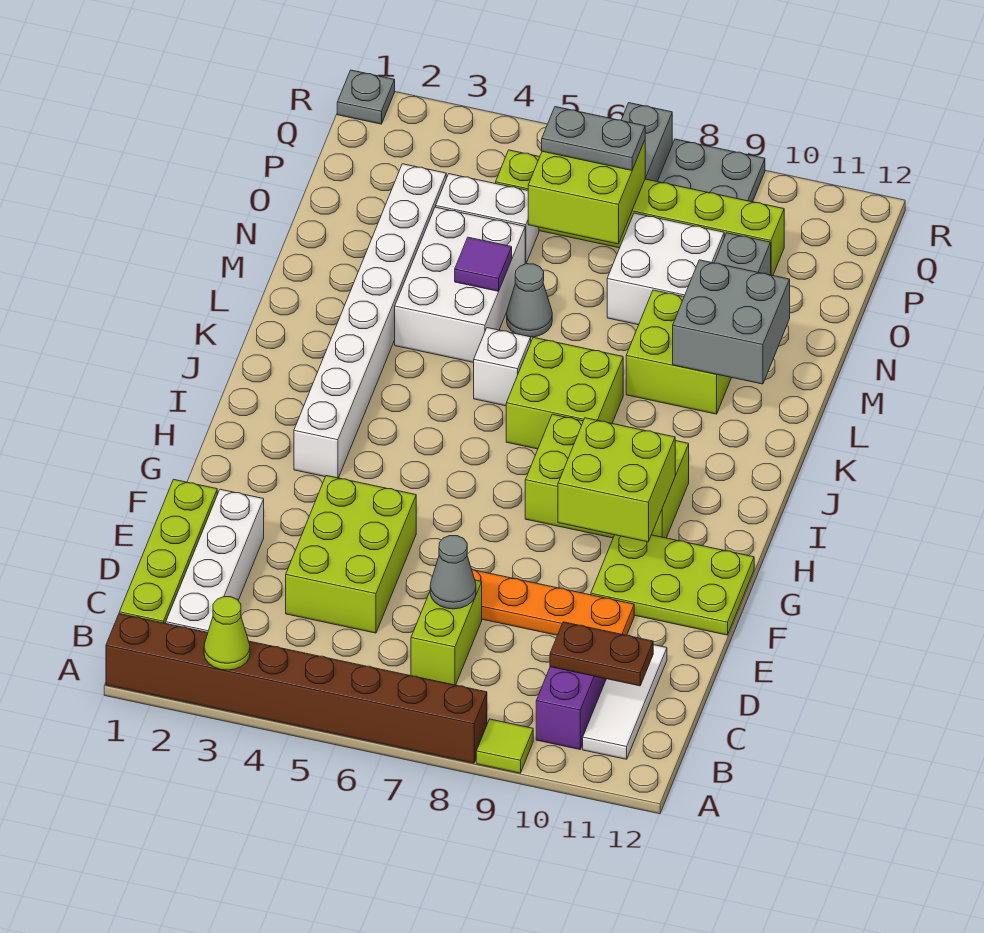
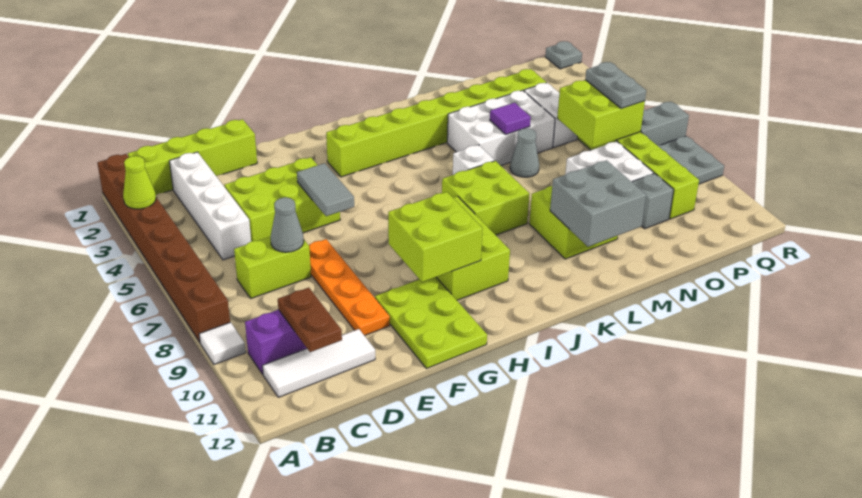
lime 1x1 tile [476,719,533,773] -> white 1x1 tile [199,322,246,364]
white 1x4 brick [166,489,264,632] -> white 1x4 brick turned to [169,152,251,260]
none -> grey 1x2 tile [297,163,354,216]
white 1x8 brick [294,164,446,478] -> lime 1x8 brick [326,69,546,177]

